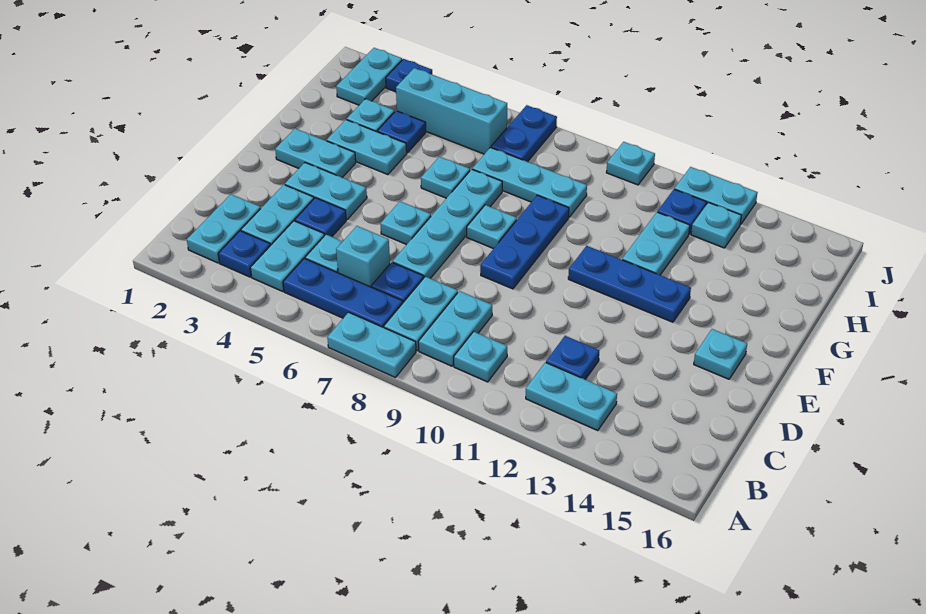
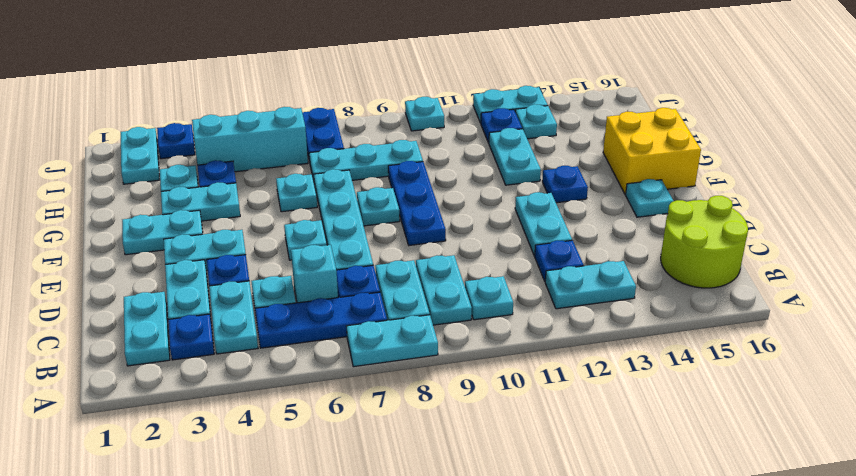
none -> lime 2x2 round brick [661,196,748,288]
none -> cyan 1x2 plate [515,192,572,256]
blue 1x3 plate [568,246,691,322] -> blue 1x1 plate [542,166,588,203]
none -> yellow 2x2 brick [603,108,701,194]

